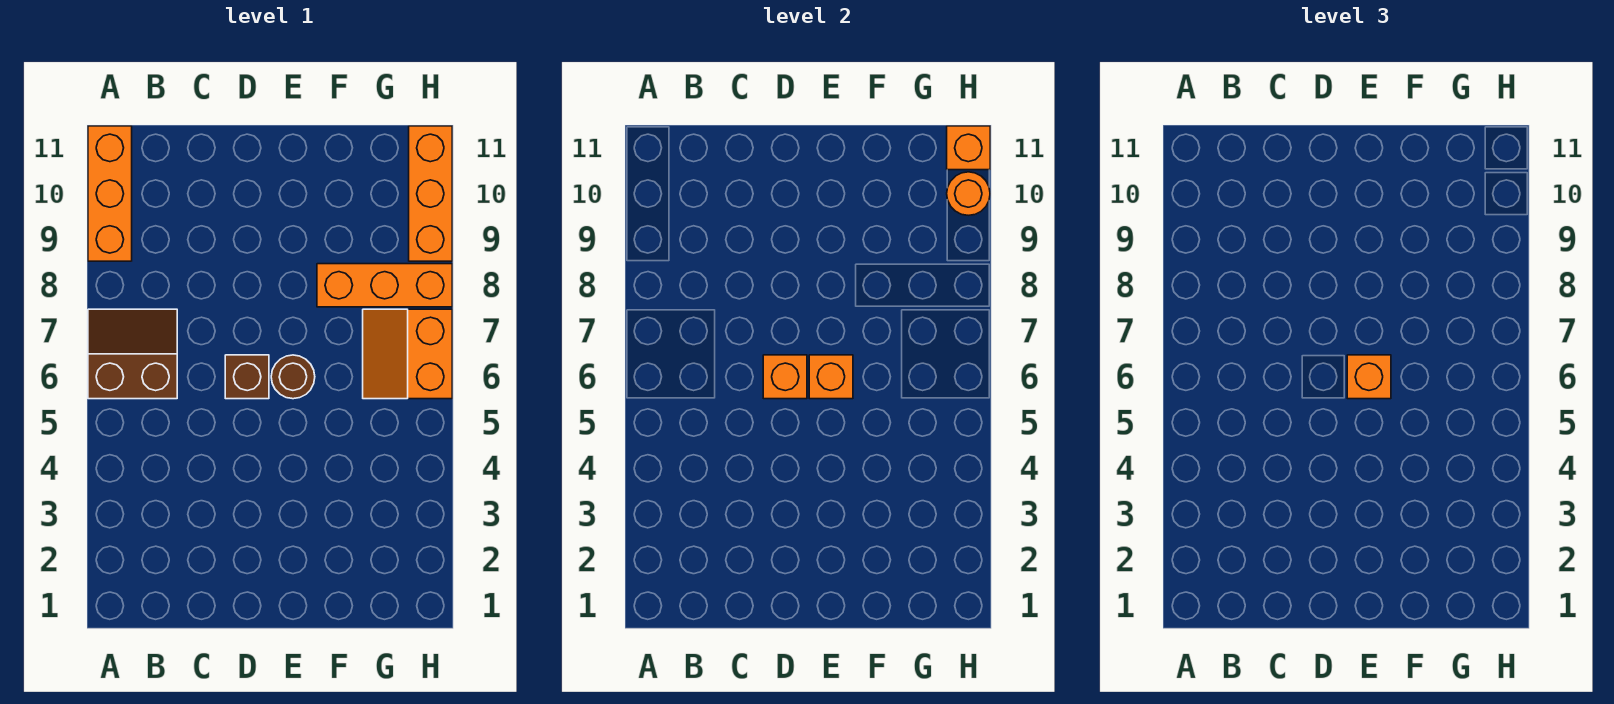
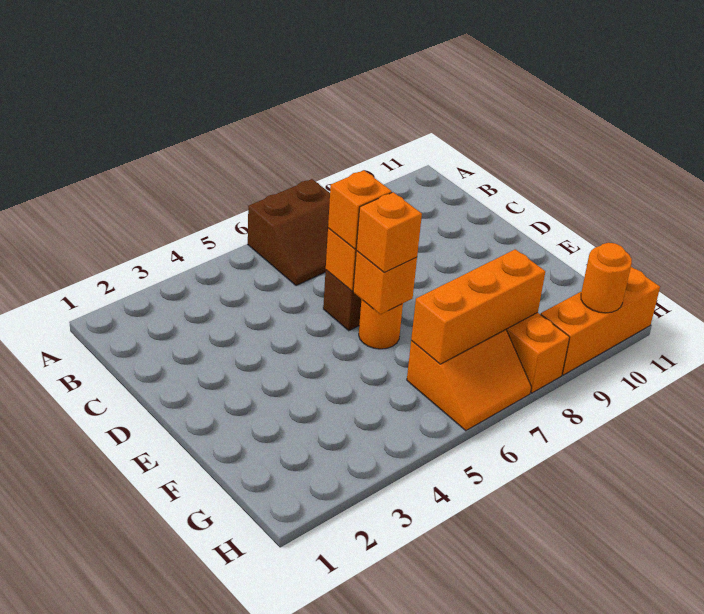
brown 2x2 slope [88,309,177,399] -> brown 2x2 slope turned to [248,179,330,286]
orange 1x3 brick [88,126,132,261] -> orange 1x3 brick moved to [411,249,545,364]
brown 1x1 round brick [271,355,315,399] -> orange 1x1 round brick [359,299,403,349]
orange 2x2 slope [363,309,452,399] -> orange 2x2 slope turned to [407,330,531,431]
orange 1x1 brick [947,126,990,170] -> orange 1x1 brick moved to [328,170,392,249]

